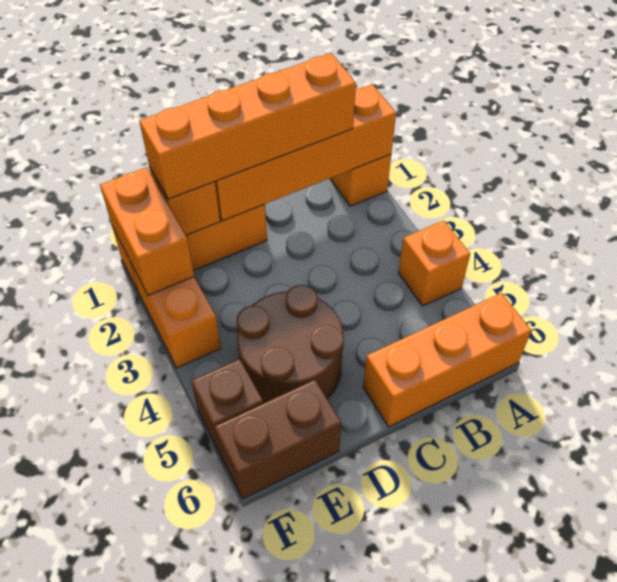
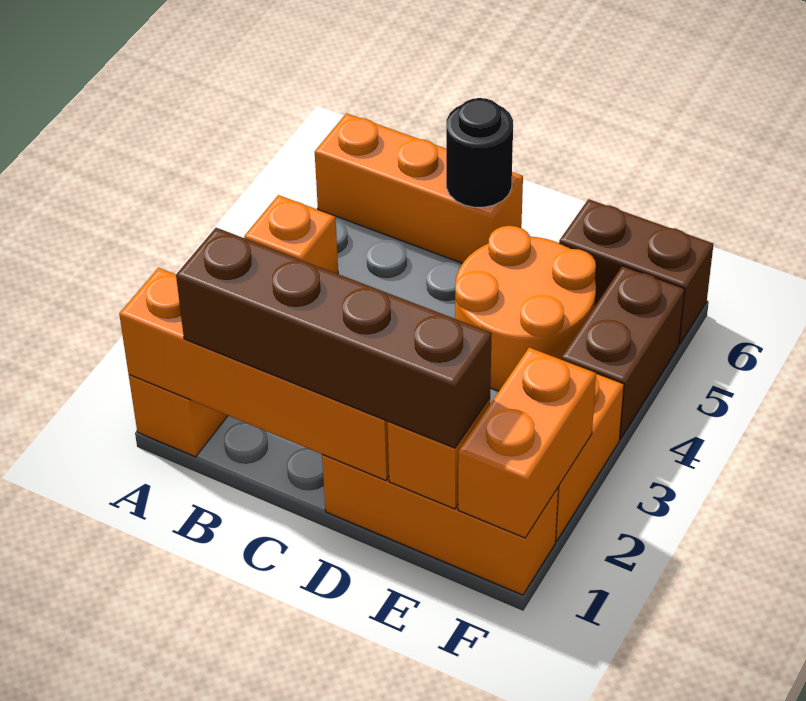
orange 1x4 brick [139,53,356,199] -> brown 1x4 brick [176,228,492,448]
none -> black 1x1 round brick [446,98,513,207]
brown 2x2 round brick [237,285,344,403] -> orange 2x2 round brick [455,226,596,391]
brown 1x1 brick [191,359,263,453] -> brown 1x2 brick [561,266,685,439]

